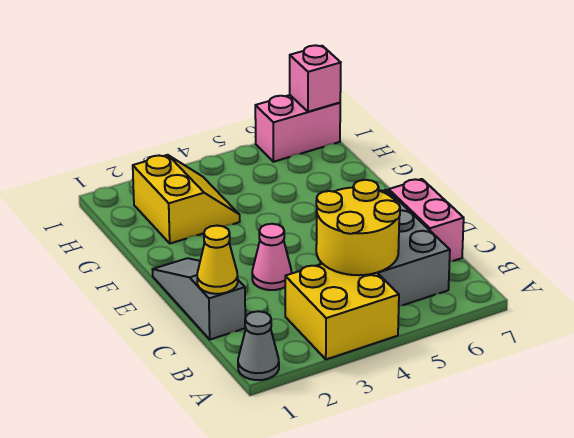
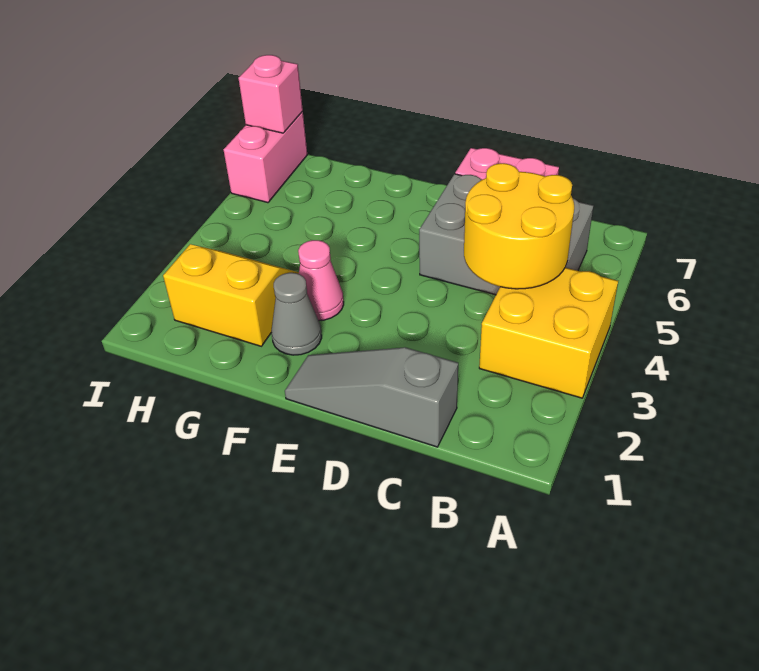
grey 1x1 cone [238,311,279,380] -> grey 1x1 cone moved to [272,273,322,355]
yellow 1x1 cone [197,226,238,294] -> none
pink 1x1 cone [252,224,291,290] -> pink 1x1 cone moved to [298,240,344,321]

